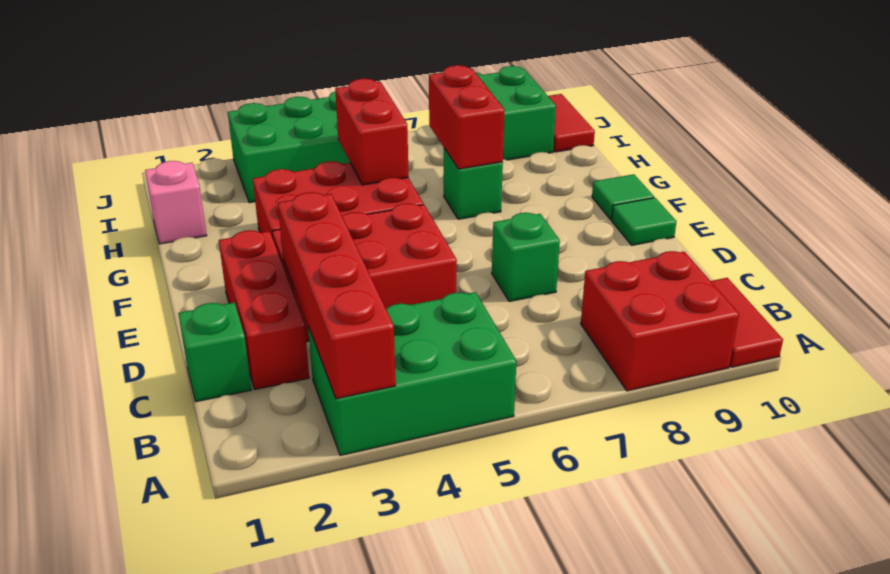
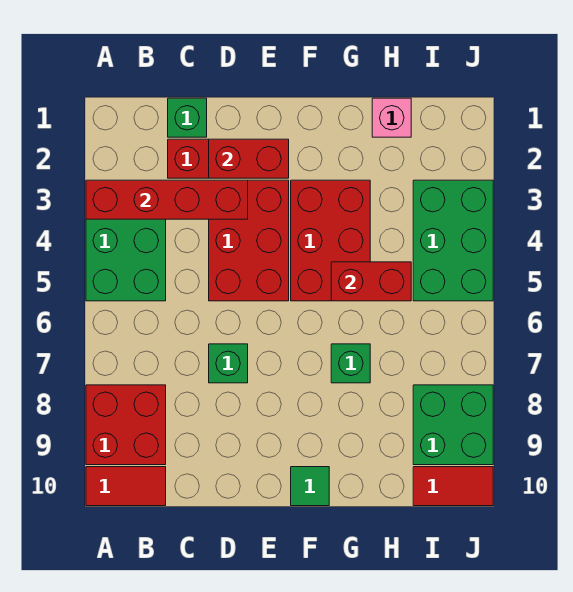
green 1x1 tile [612,198,676,245] -> none
red 1x2 brick [429,65,505,169] -> red 1x2 brick moved to [209,139,289,178]

